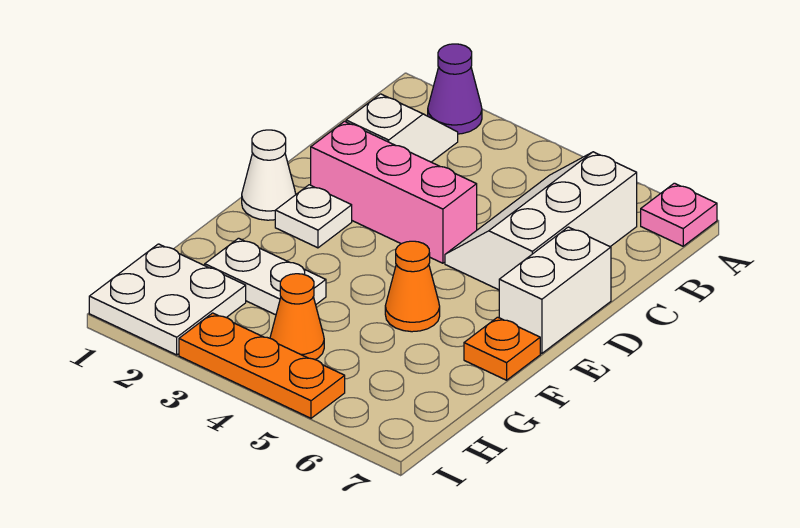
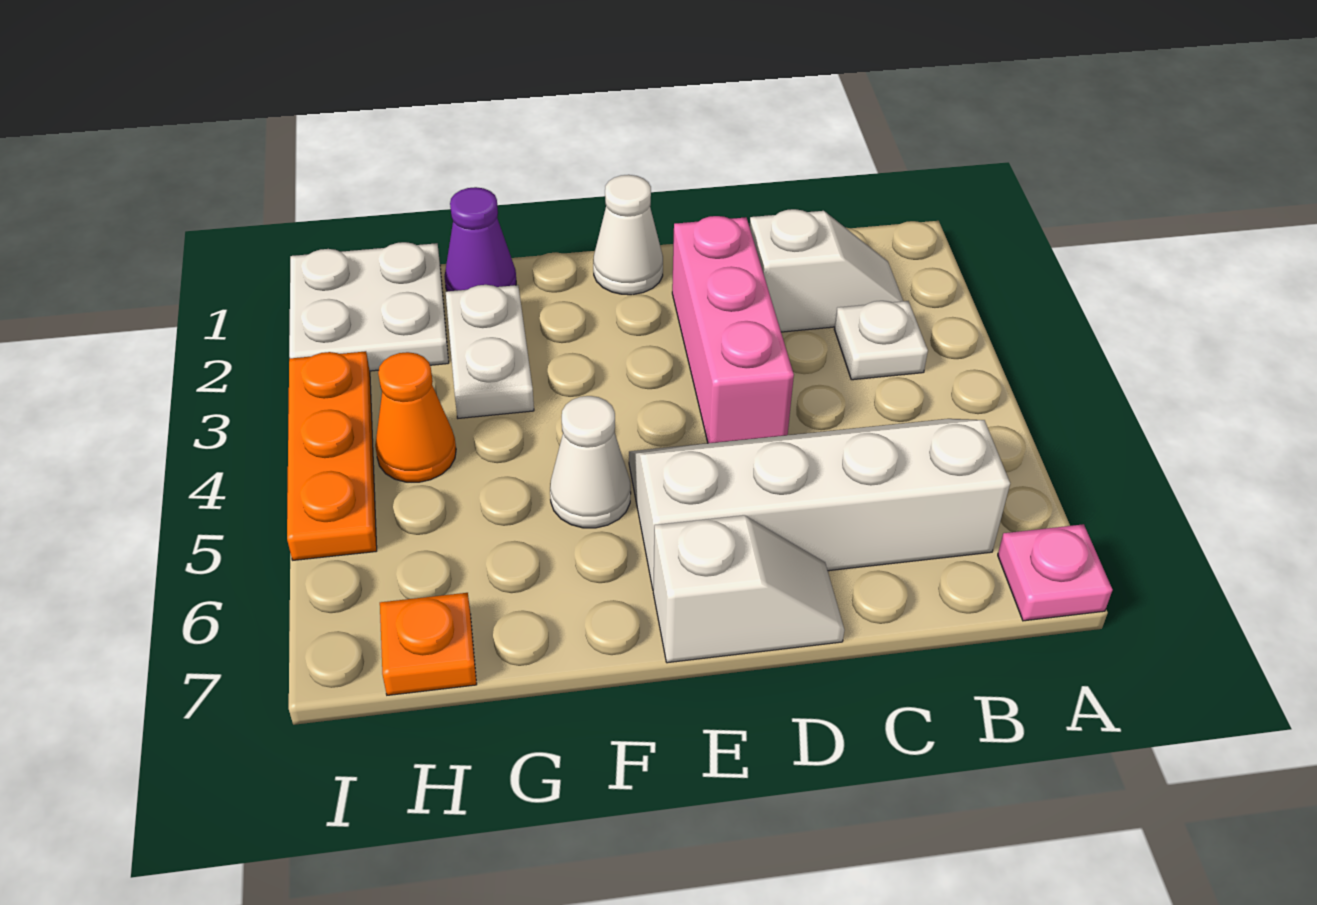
purple 1x1 cone [428,44,482,134] -> purple 1x1 cone moved to [444,187,516,291]
white 2x3 slope [445,152,637,290] -> white 2x4 slope [629,419,1010,589]
white 1x2 brick [499,227,611,353] -> white 1x2 slope [653,515,844,663]
white 1x1 plate [275,185,352,248] -> white 1x1 plate moved to [834,301,928,380]
orange 1x1 cone [385,241,440,332] -> white 1x1 cone [550,396,631,528]
orange 1x1 plate [464,317,540,380] -> orange 1x1 plate moved to [380,593,477,695]

